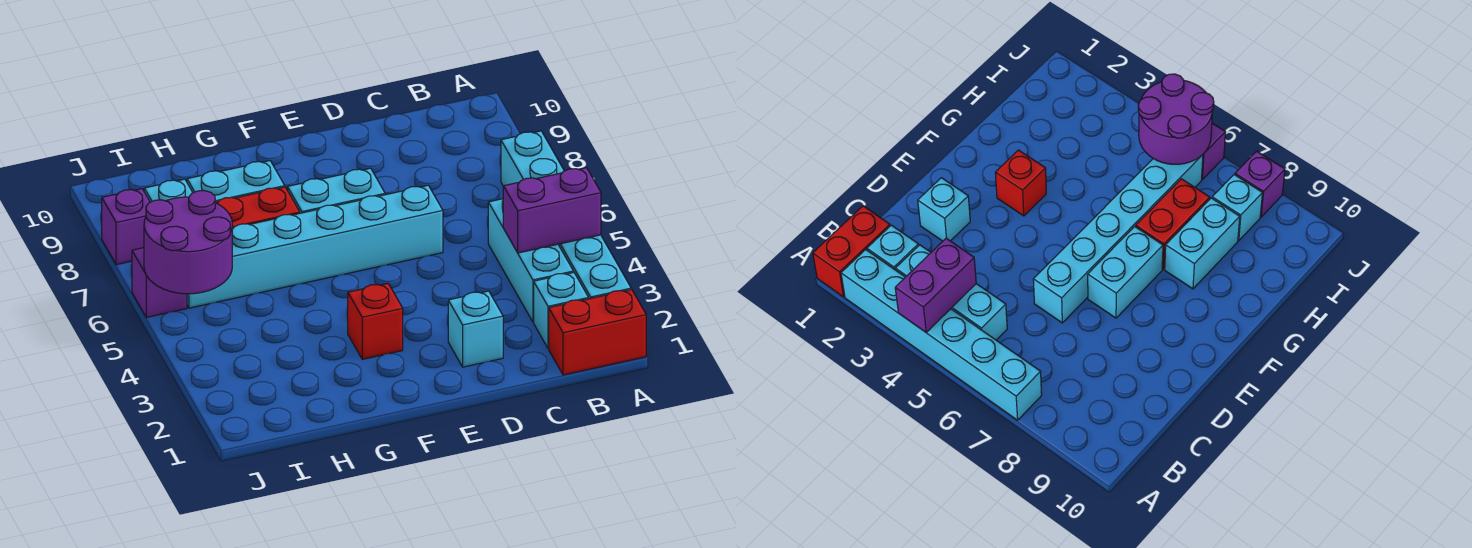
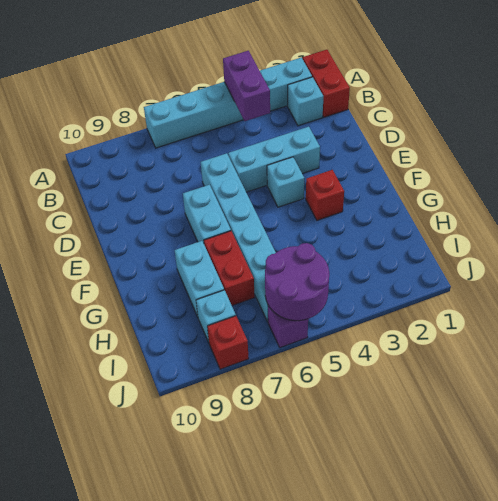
cyan 1x3 brick [488,199,573,322] -> cyan 1x3 brick moved to [228,127,320,192]
cyan 1x1 brick [448,291,503,367] -> cyan 1x1 brick moved to [267,157,304,207]
purple 1x1 brick [102,189,150,265] -> red 1x1 brick [207,316,249,369]

